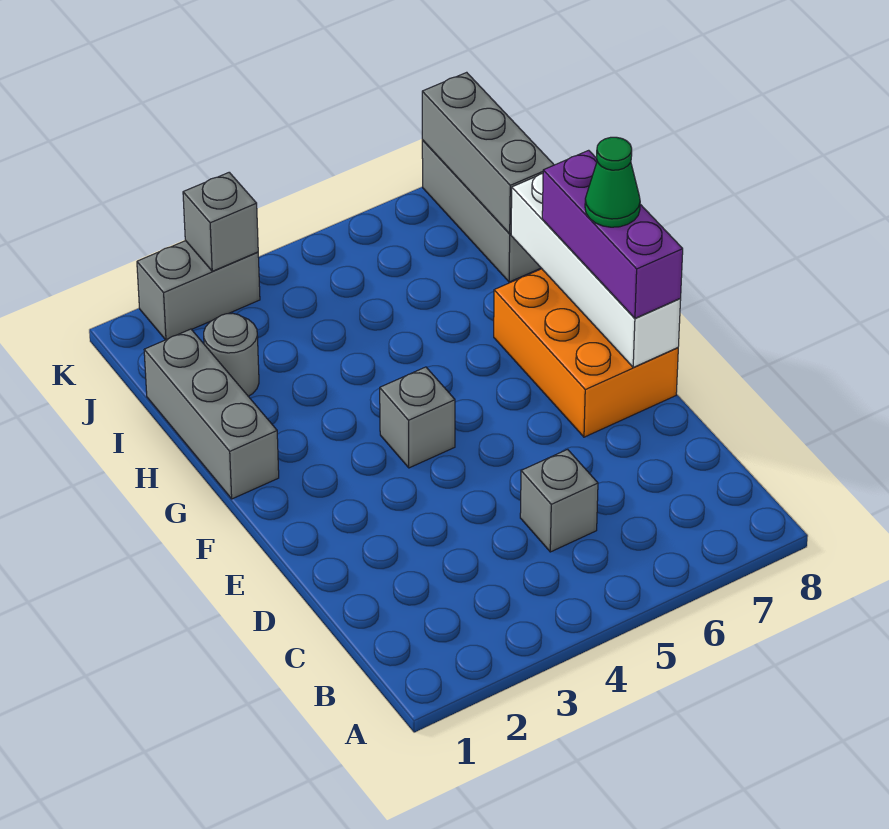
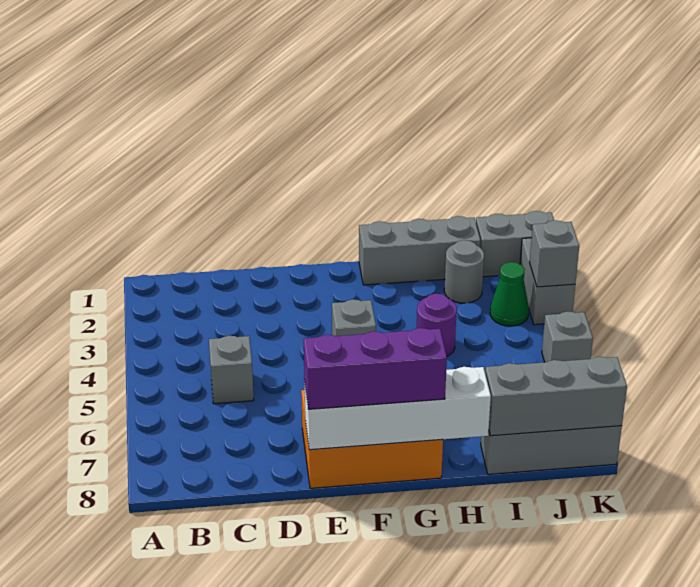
green 1x1 cone [585,137,640,227] -> green 1x1 cone moved to [490,262,529,326]
none -> purple 1x1 round brick [417,294,457,356]
none -> grey 1x2 brick [476,211,554,277]
none -> grey 1x1 brick [542,312,593,362]

